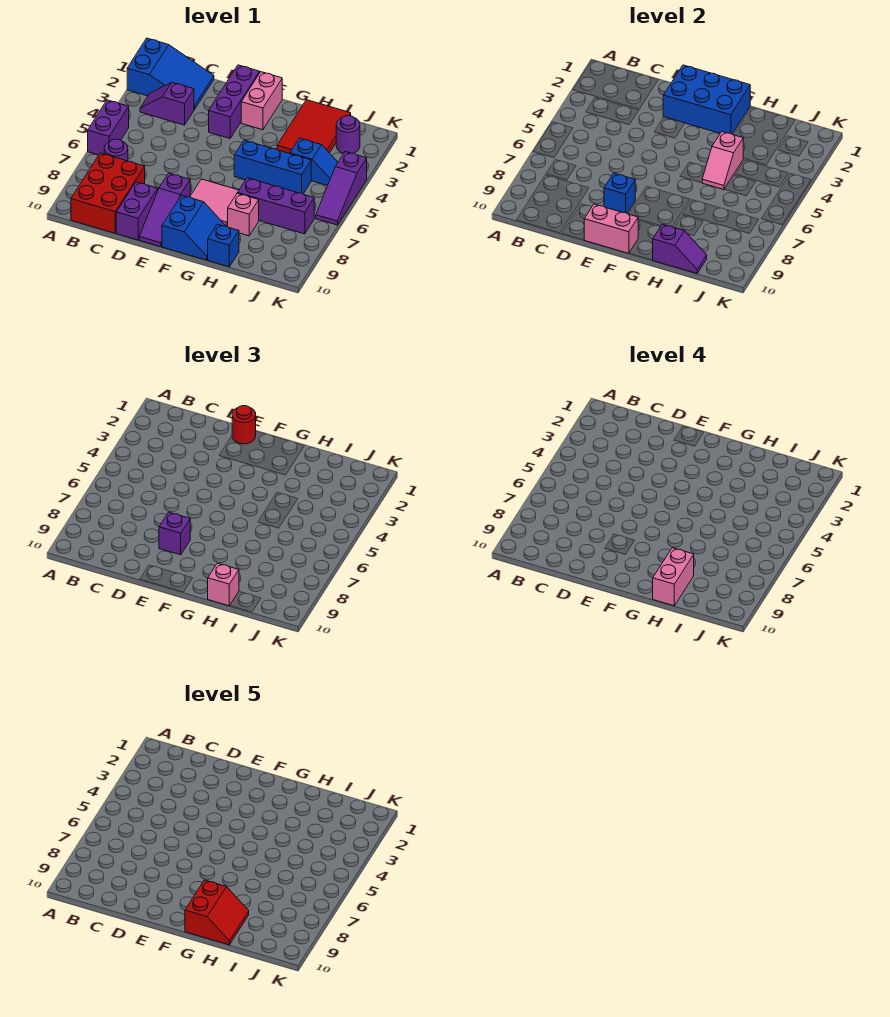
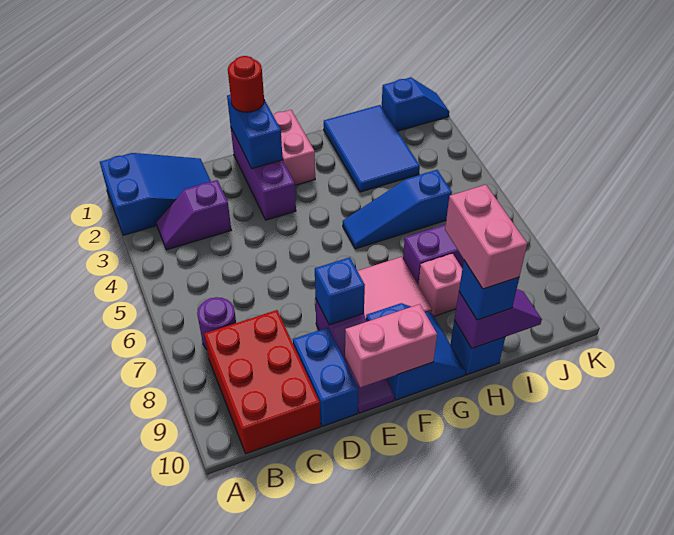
purple 1x2 brick [88,100,129,155] -> none
purple 1x2 brick [116,182,158,240] -> blue 1x2 brick [293,328,358,426]
blue 2x3 brick [663,65,750,134] -> blue 1x2 brick [227,95,283,168]
purple 1x1 brick [159,512,190,555] -> none
blue 1x3 brick [234,140,311,194] -> blue 1x3 slope [343,170,452,249]
red 2x2 slope [185,880,249,945] -> none
red 2x3 tile [277,100,351,154] -> blue 2x3 tile [324,105,420,192]
pink 1x2 slope [702,132,743,190] -> none
pink 1x1 brick [208,563,239,606] -> blue 1x1 brick [459,261,519,320]
blue 1x2 slope [290,138,338,186] -> blue 1x2 slope moved to [382,77,449,131]
purple 1x1 round brick [336,116,360,154] -> none
purple 1x3 slope [316,152,367,225] -> none

